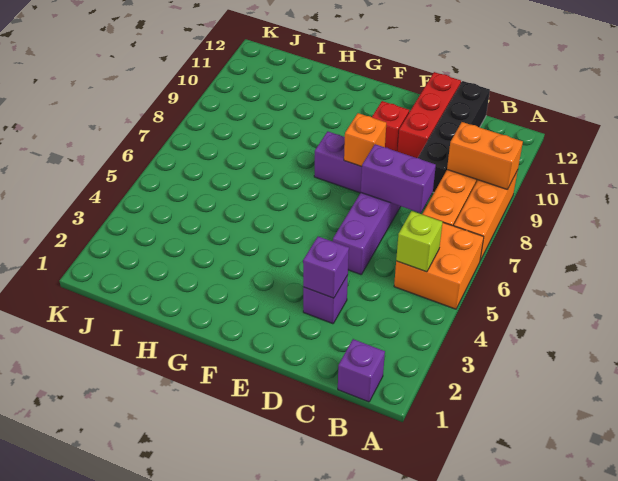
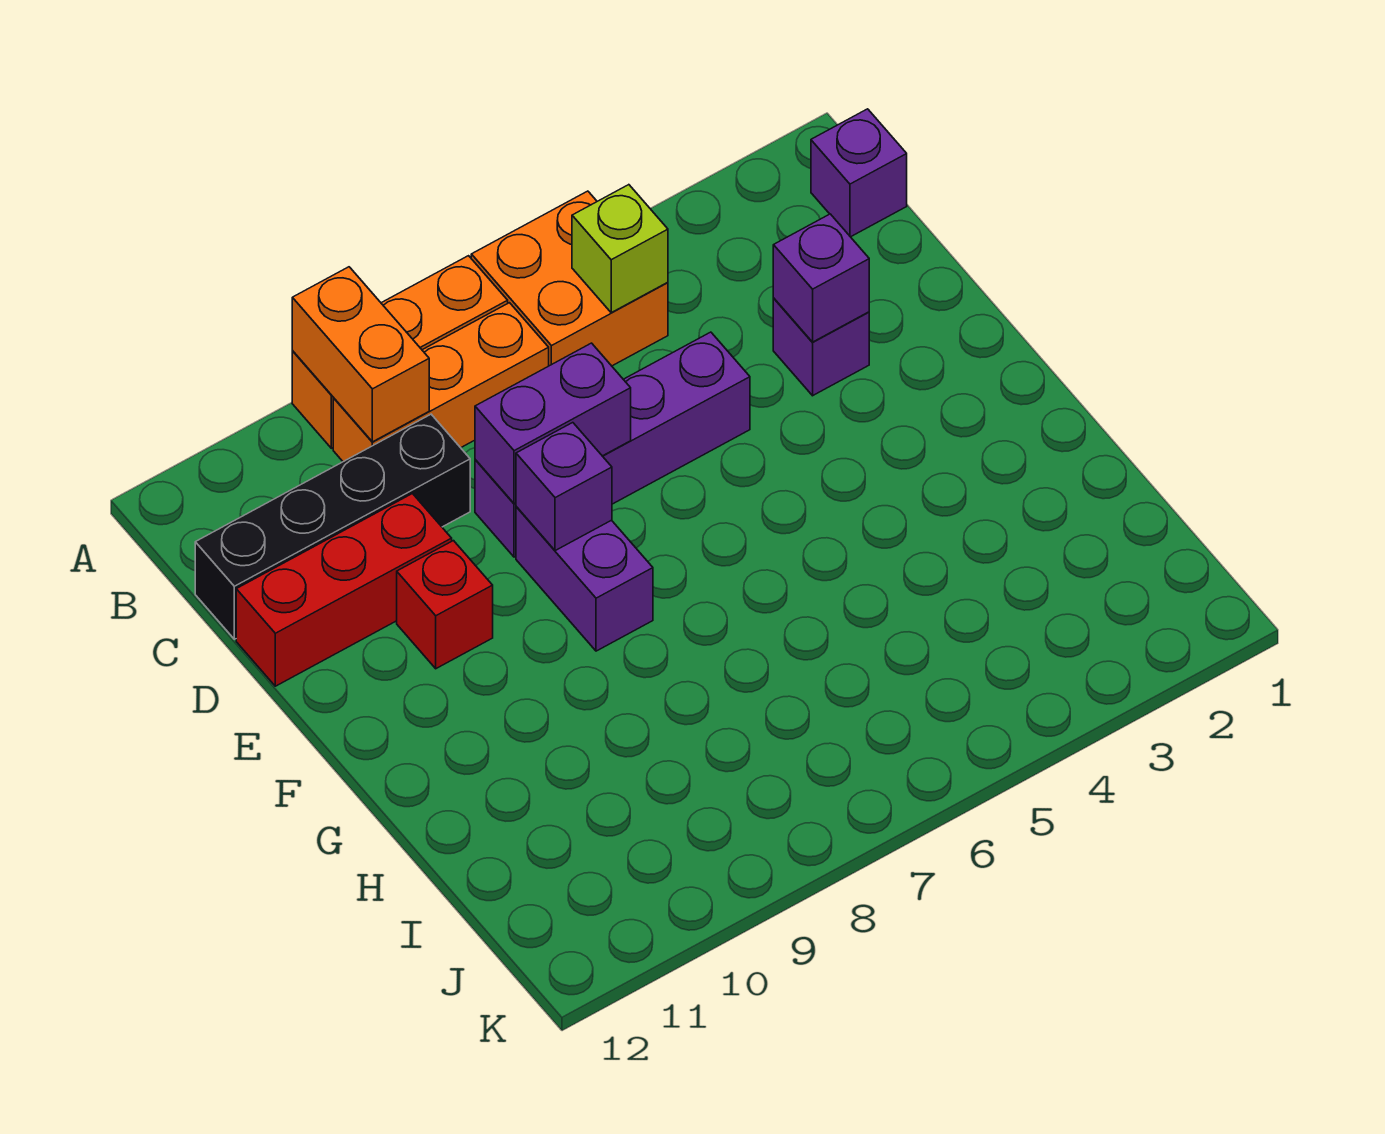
purple 1x2 brick [361,144,436,213] -> purple 1x2 brick turned to [475,343,631,504]
orange 1x1 brick [344,113,386,167] -> purple 1x1 brick [516,423,612,551]

